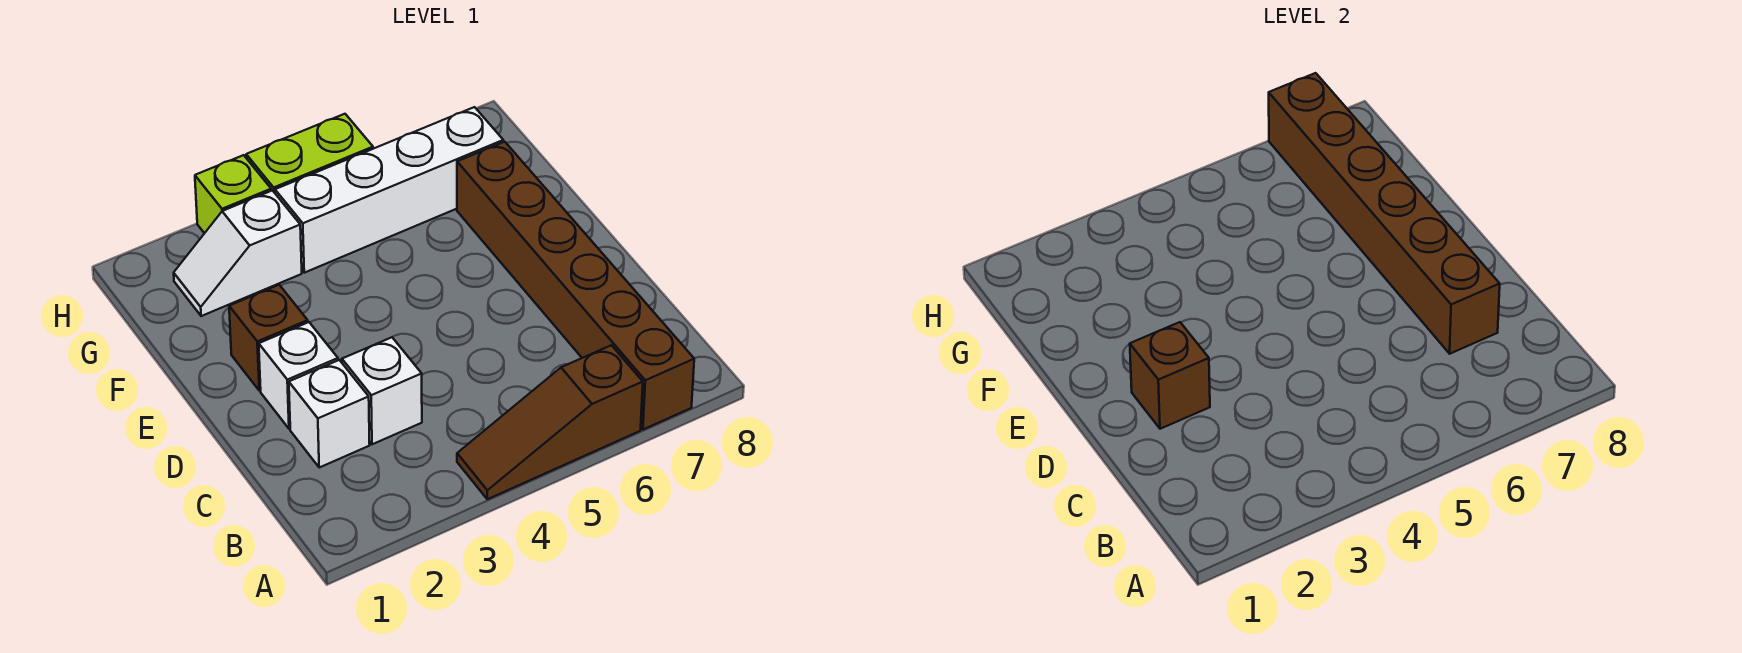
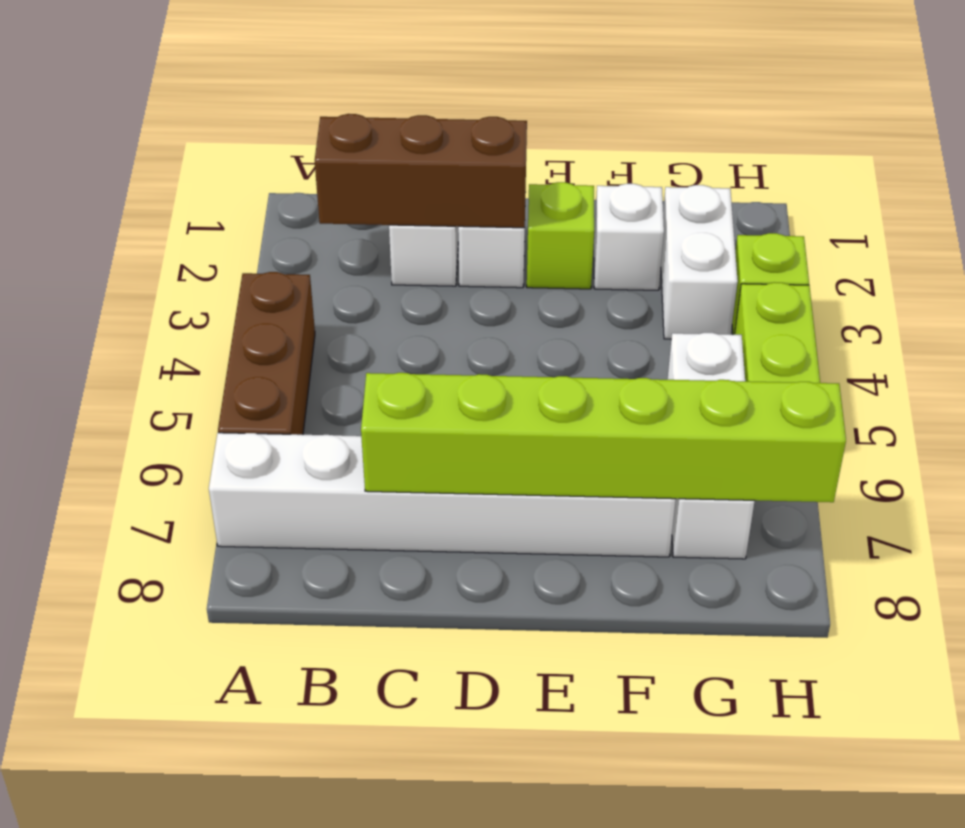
brown 1x3 slope [457,345,643,499] -> brown 1x3 brick [218,272,315,435]
brown 1x6 brick [457,142,694,429] -> white 1x6 brick [209,433,676,557]
white 1x1 brick [342,337,422,444] -> white 1x1 brick moved to [594,184,664,290]
brown 1x6 brick [1269,73,1500,354] -> lime 1x6 brick [361,373,846,502]
brown 1x1 brick [1130,322,1210,429] -> brown 1x3 brick [315,114,527,228]
brown 1x1 brick [229,285,308,391] -> lime 1x1 brick [527,182,594,289]
white 1x2 slope [174,191,302,316] -> white 1x2 brick [661,185,738,339]
white 1x4 brick [275,107,503,273] -> white 1x3 brick [667,333,755,559]

